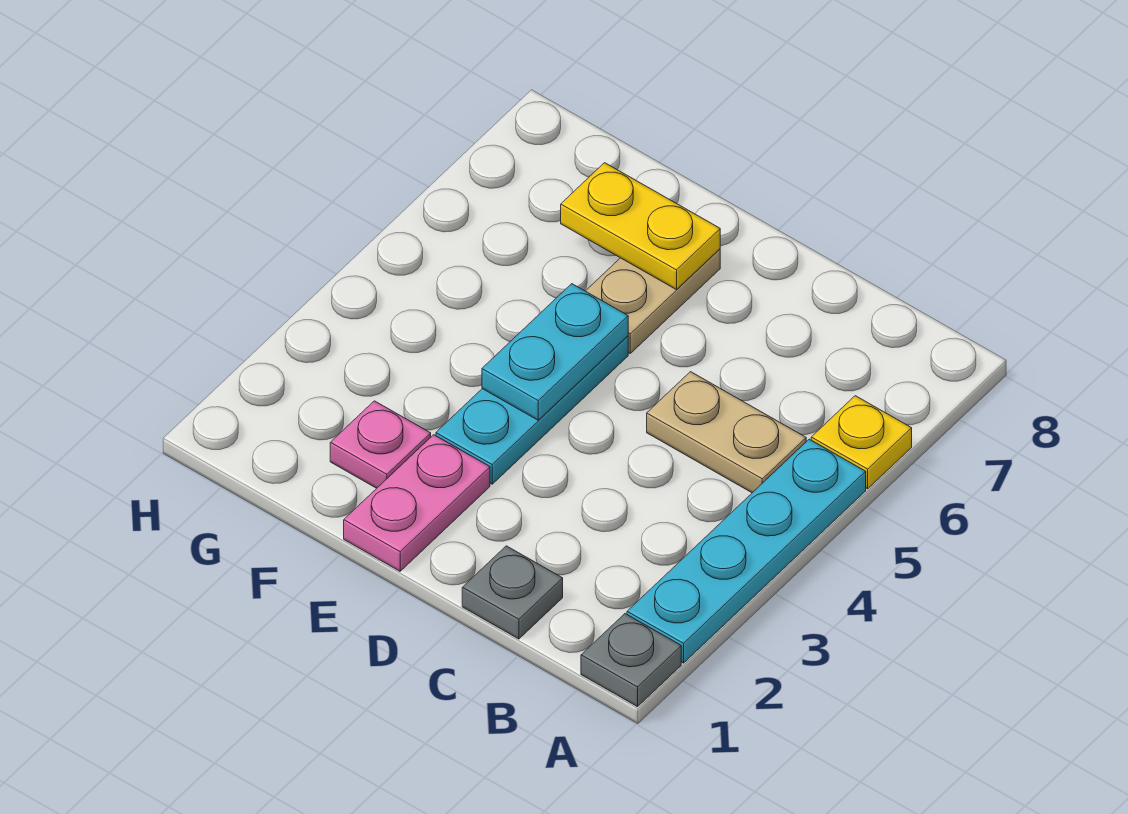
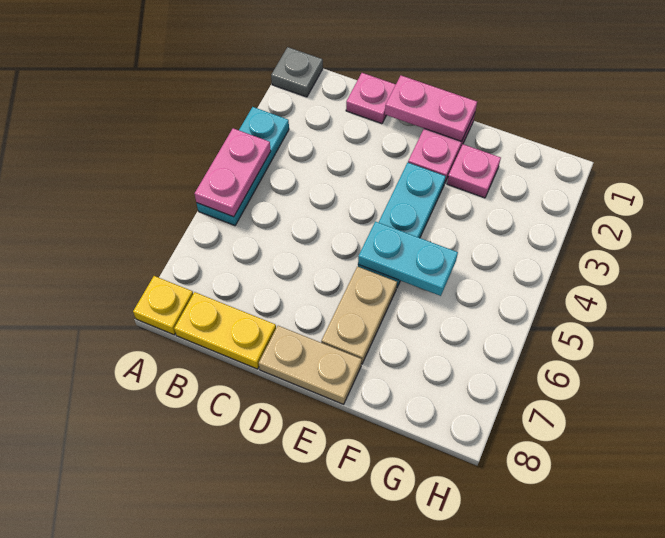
cyan 1x4 plate [627,439,866,663] -> cyan 1x3 plate [197,107,289,226]
none -> pink 1x2 plate [195,128,271,217]
yellow 1x1 plate [811,396,912,489] -> yellow 1x1 plate moved to [133,276,193,335]
tan 1x2 plate [647,372,806,493] -> tan 1x2 plate moved to [259,326,362,404]
grey 1x1 plate [462,546,563,639] -> pink 1x1 plate [346,73,396,124]
none -> pink 1x2 plate [385,76,477,141]
cyan 1x2 plate [482,284,628,420] -> cyan 1x2 plate turned to [358,221,458,296]
yellow 1x2 plate [561,163,720,290] -> yellow 1x2 plate moved to [174,292,276,369]

